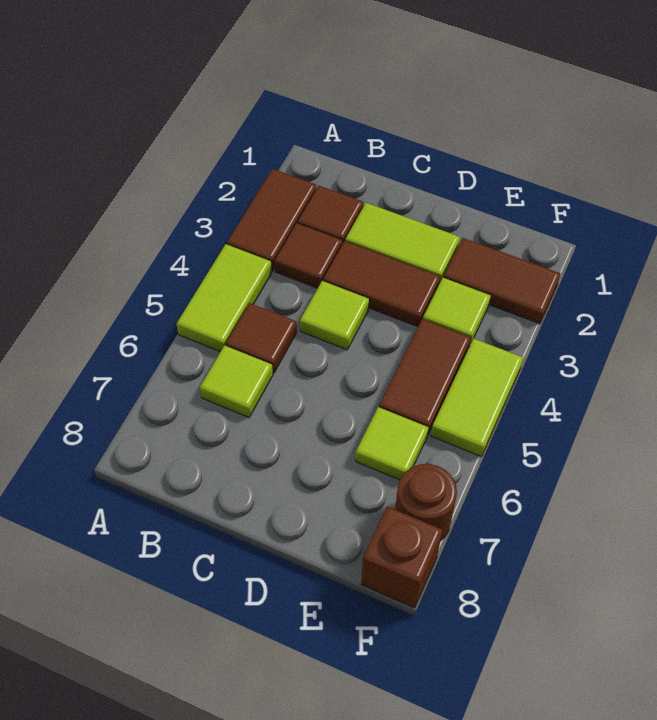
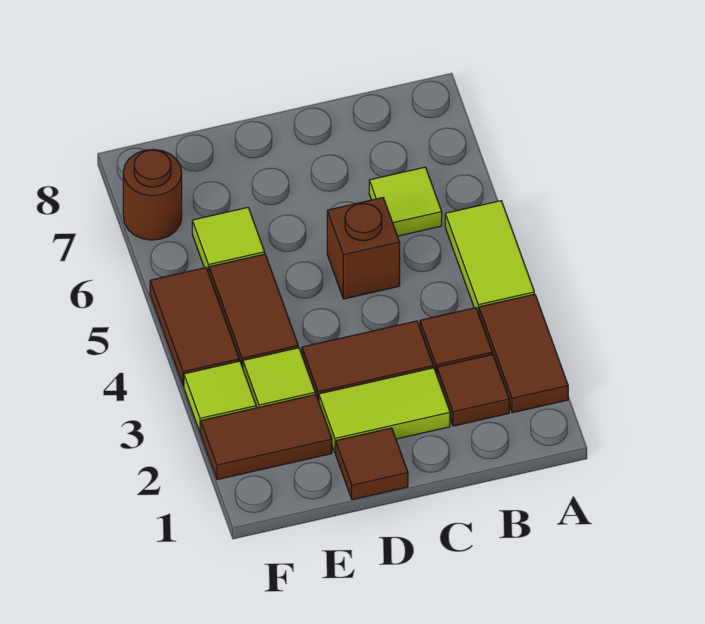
brown 1x1 tile [226,303,297,373] -> brown 1x1 tile moved to [336,428,408,500]
lime 1x1 tile [300,281,369,350] -> lime 1x1 tile moved to [184,361,256,433]
lime 1x2 tile [431,339,523,456] -> brown 1x2 tile [150,268,239,386]
brown 1x1 brick [361,507,442,608] -> brown 1x1 brick moved to [327,198,400,299]

